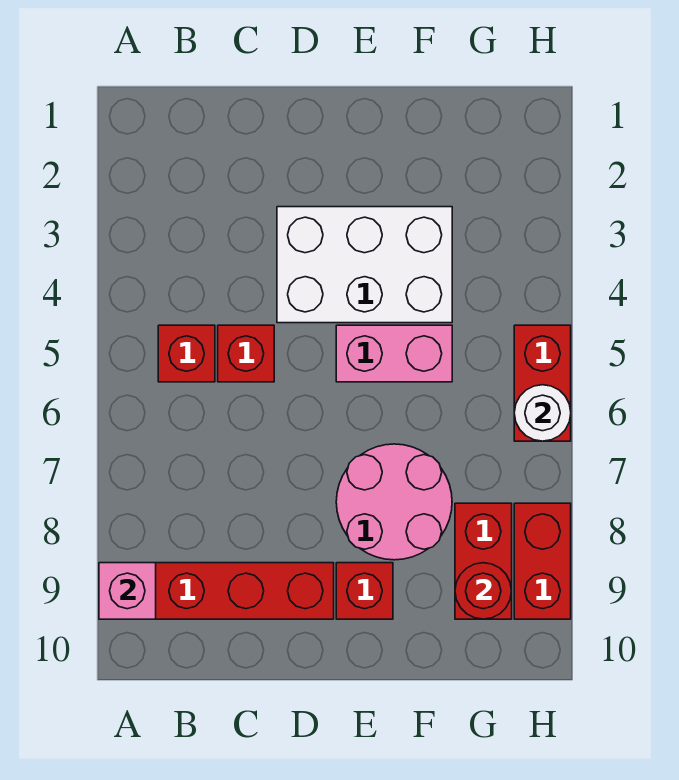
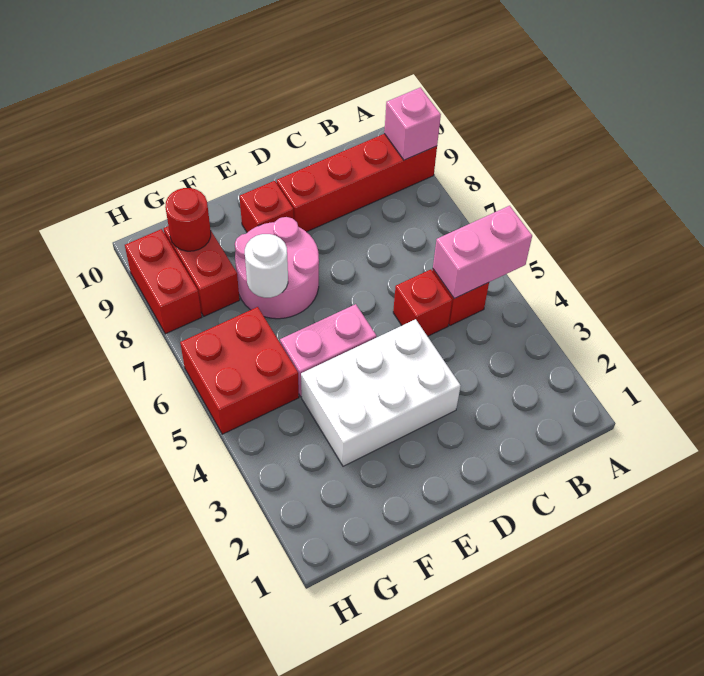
none -> pink 1x2 brick [433,206,532,298]
red 1x2 brick [514,325,571,441] -> red 2x2 brick [180,307,299,434]
white 1x1 round brick [514,385,571,441] -> white 1x1 round brick moved to [245,234,288,298]

